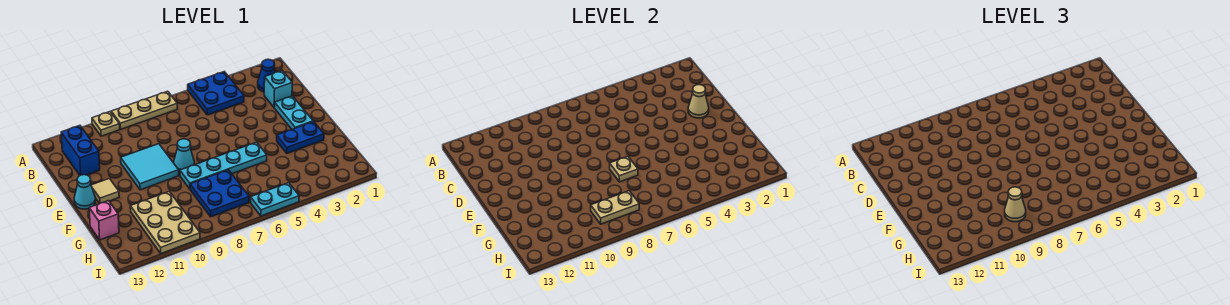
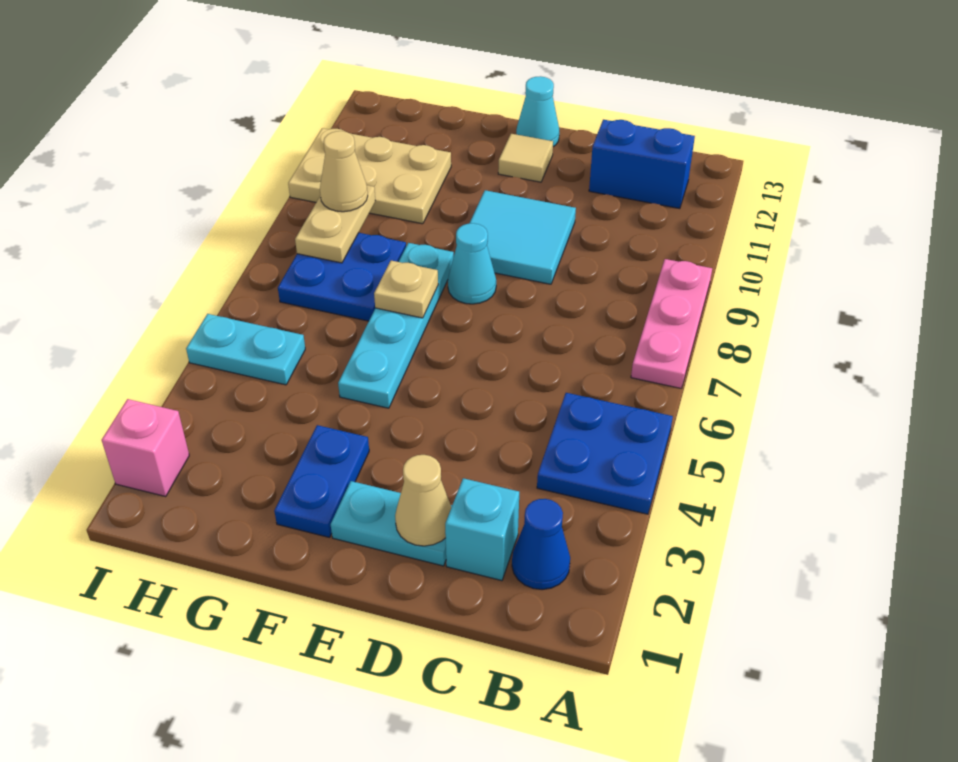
tan 1x3 plate [111,91,177,129] -> pink 1x3 plate [631,259,712,388]
tan 1x1 plate [92,112,120,136] -> none
pink 1x1 brick [89,201,119,240] -> pink 1x1 brick moved to [102,399,189,496]
cyan 1x2 plate [251,183,299,216] -> cyan 1x2 plate turned to [186,314,305,385]

